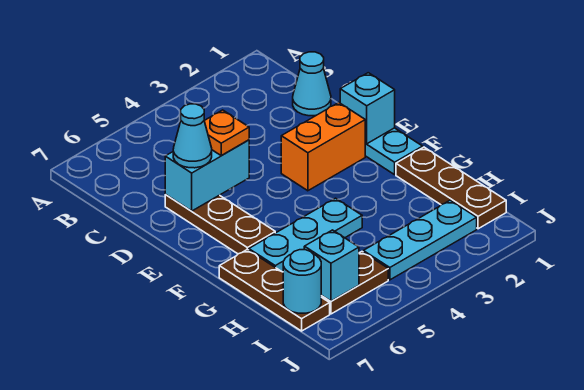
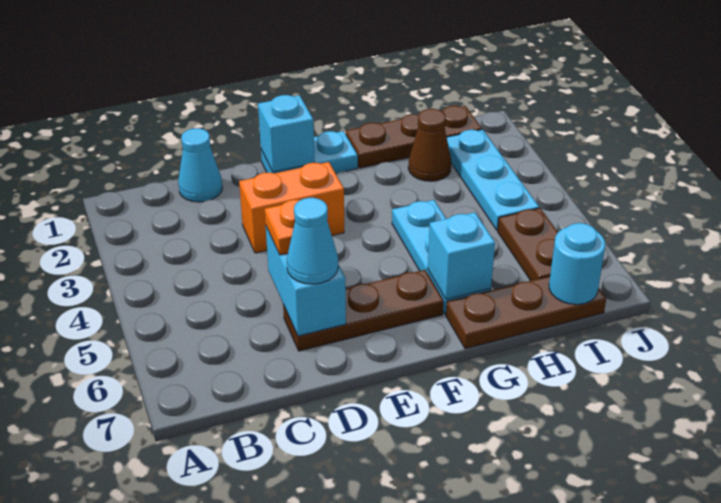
orange 1x2 brick [281,103,366,191] -> orange 1x2 brick turned to [239,162,344,253]
none -> brown 1x1 cone [408,109,451,181]
cyan 1x1 brick [304,230,359,301] -> cyan 1x1 brick moved to [428,212,495,299]

